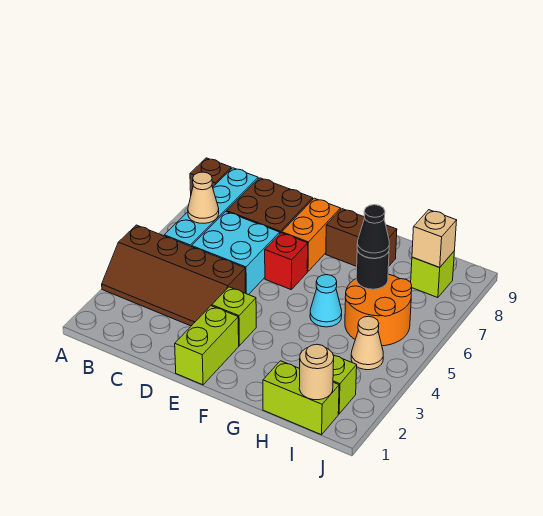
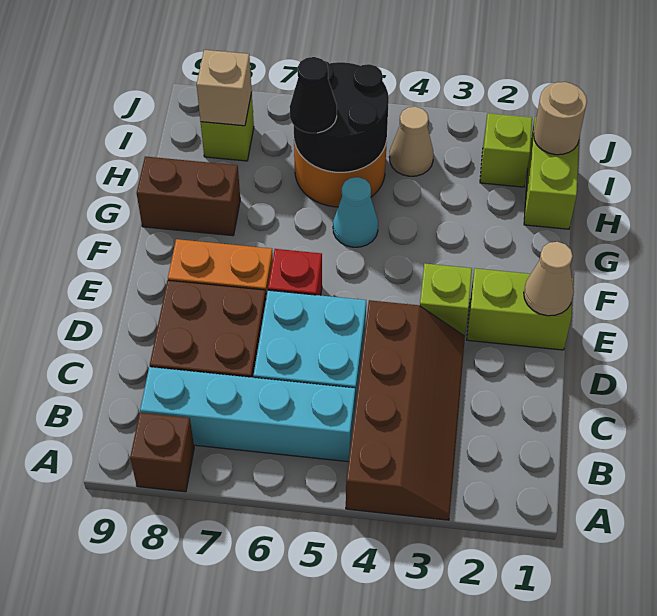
tan 1x1 cone [188,172,219,223] -> tan 1x1 cone moved to [524,242,574,316]
brown 1x2 brick [326,209,397,267] -> brown 1x2 brick turned to [137,157,240,236]
black 1x1 round brick [356,250,389,289] -> black 2x2 round brick [294,61,389,172]

